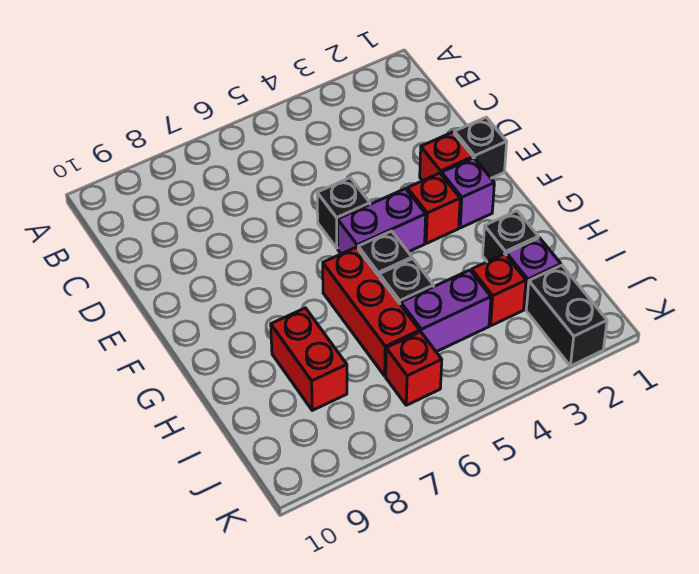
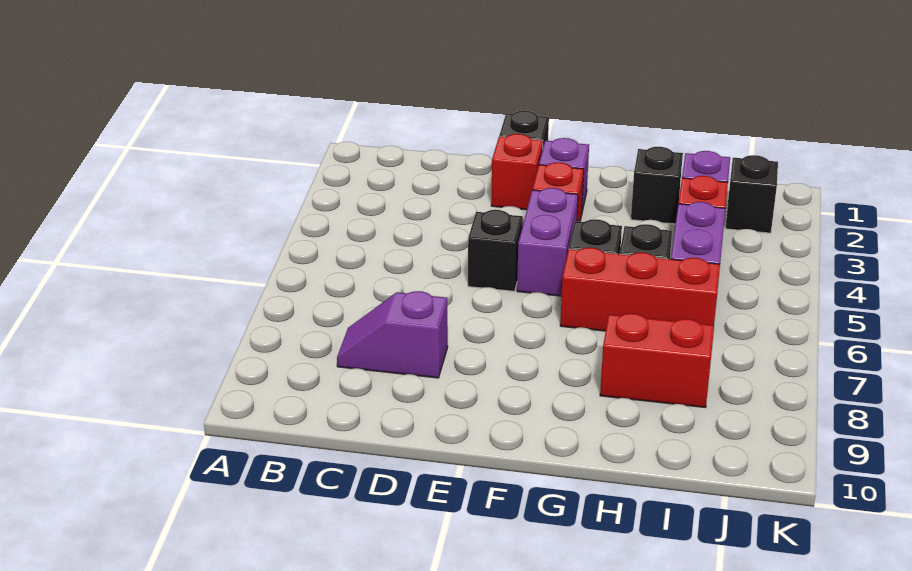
none -> purple 1x2 slope [337,291,448,378]
black 1x2 brick [526,265,607,366] -> black 1x1 brick [725,155,778,233]
red 1x1 brick [386,332,442,405] -> none

